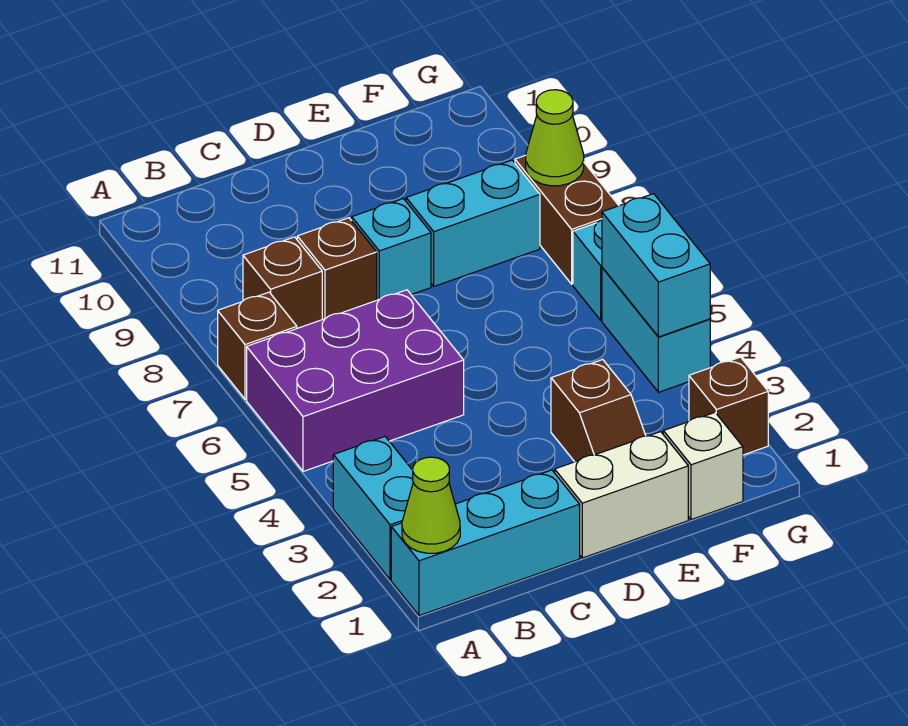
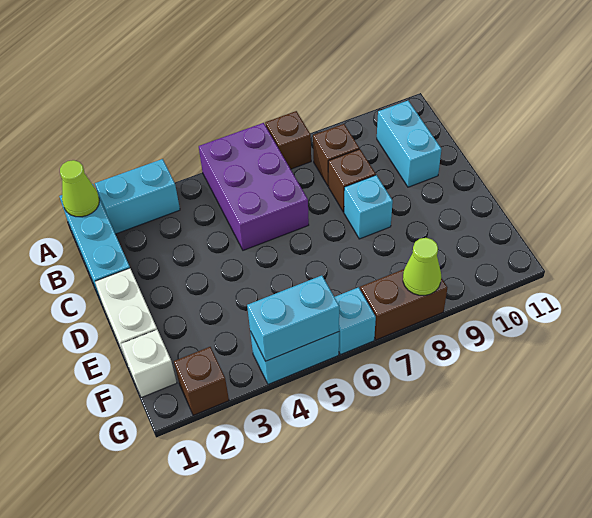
brown 1x2 slope [551,360,646,462] -> none
cyan 1x2 brick [406,160,540,286] -> cyan 1x2 brick moved to [377,101,442,187]

